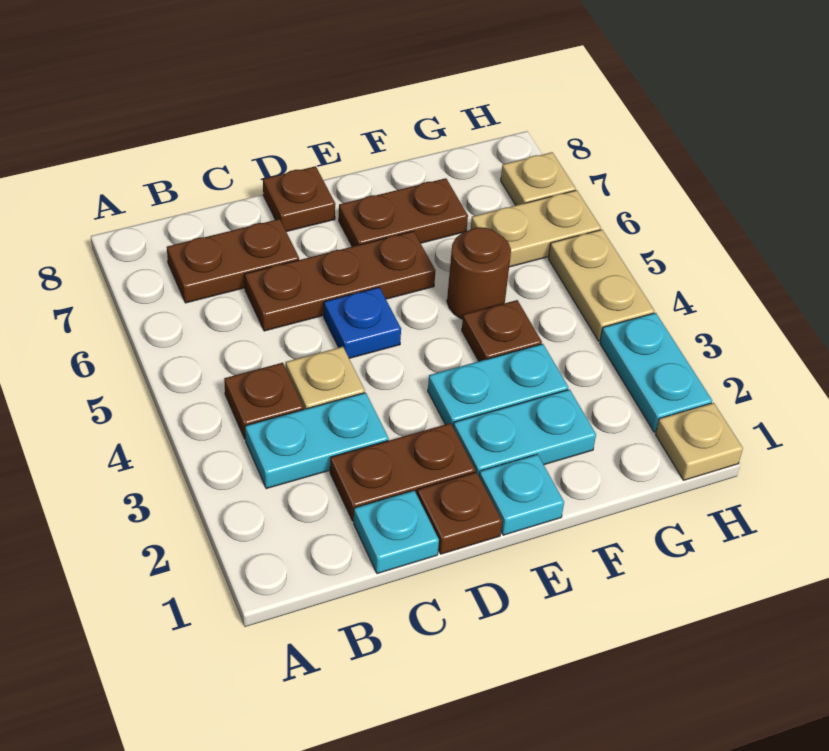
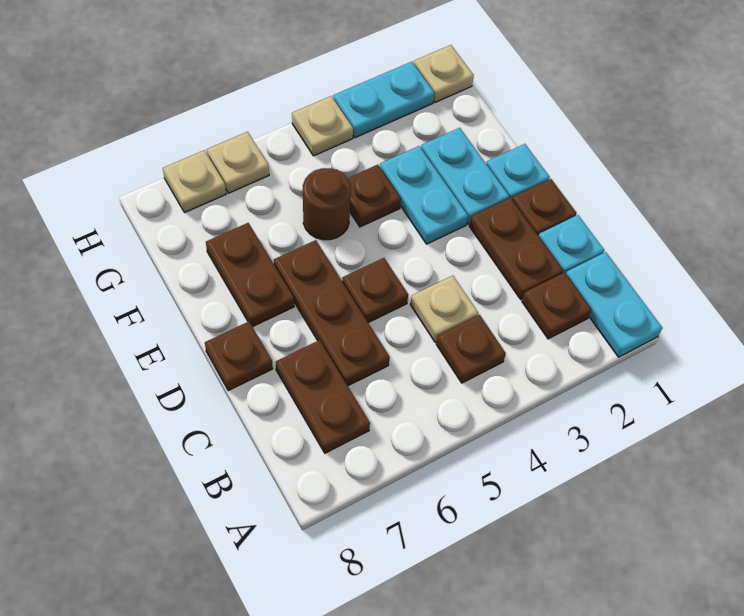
none -> brown 1x1 plate [522,273,592,339]
cyan 1x2 plate [245,393,389,489] -> cyan 1x2 plate moved to [566,252,662,357]
blue 1x1 plate [324,287,401,358] -> brown 1x1 plate [342,258,408,323]
tan 1x2 plate [470,190,601,267] -> tan 1x1 plate [207,132,269,193]
tan 1x2 plate [548,230,654,341] -> tan 1x1 plate [292,96,353,156]

